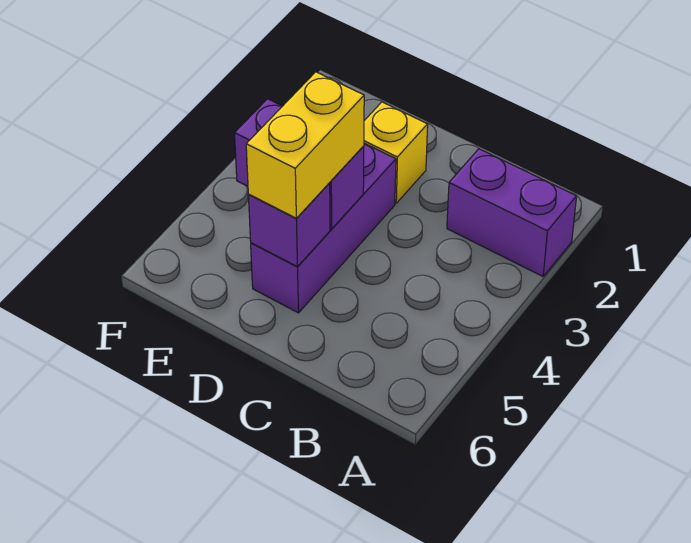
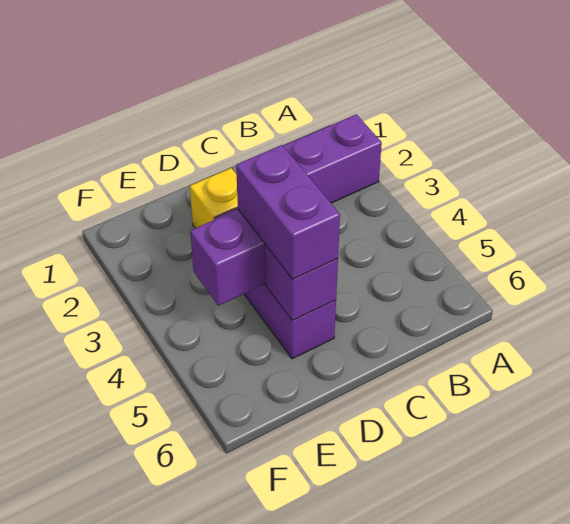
yellow 1x2 brick [246,72,364,218] -> purple 1x2 brick [236,145,340,279]

